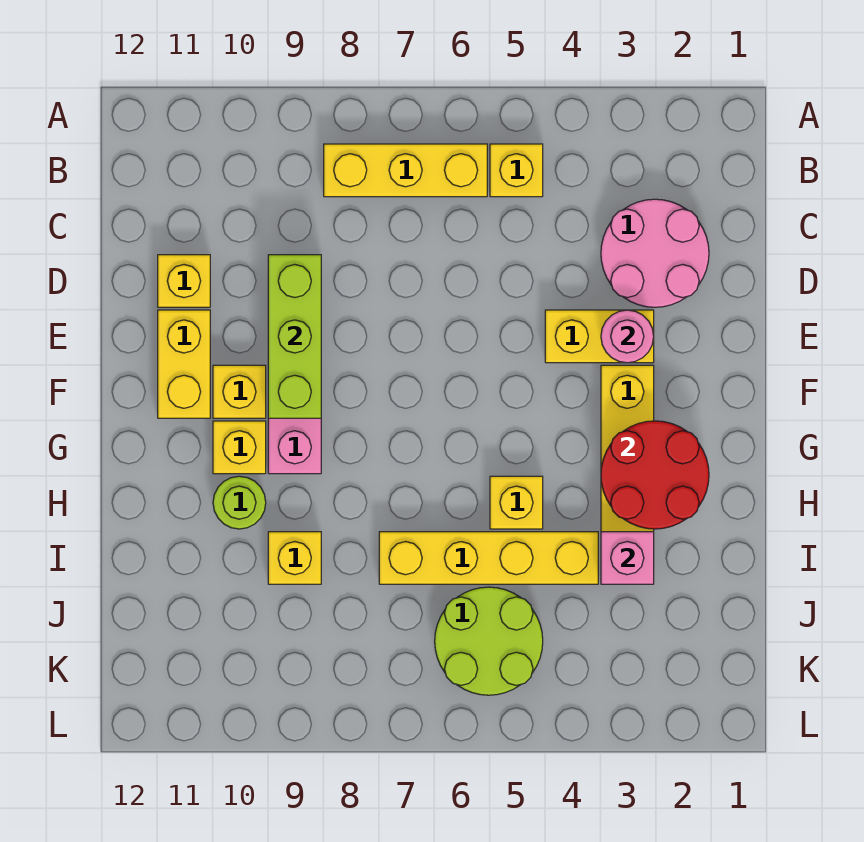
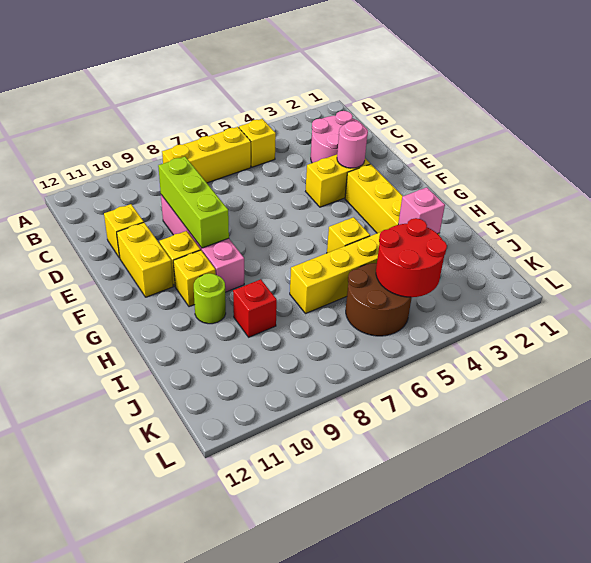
red 2x2 round brick [601,421,709,529] -> red 2x2 round brick moved to [376,218,447,297]
yellow 1x1 brick [268,532,321,584] -> red 1x1 brick [233,279,277,337]
lime 2x2 round brick [435,587,543,695] -> brown 2x2 round brick [346,263,412,336]

